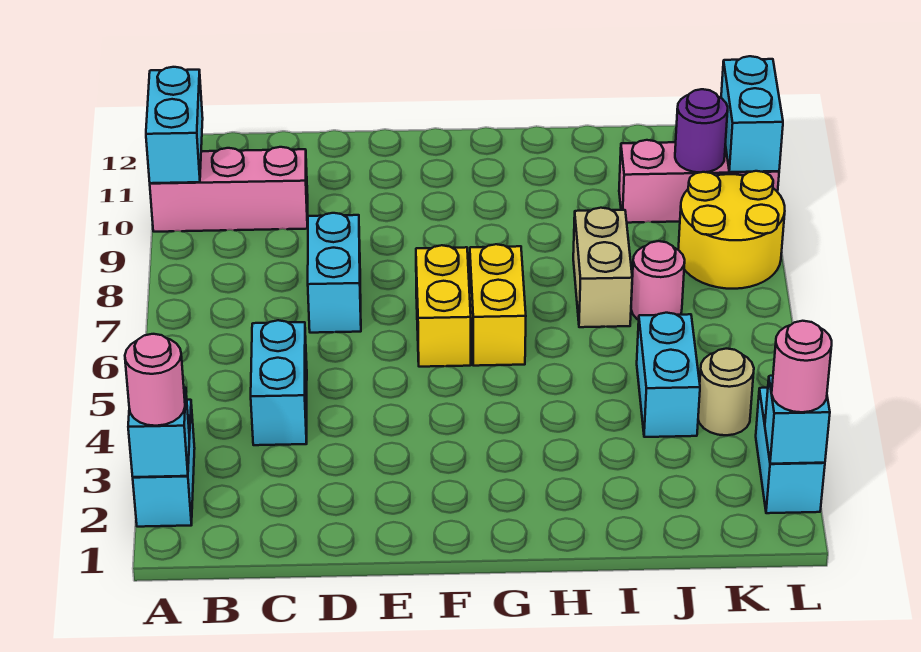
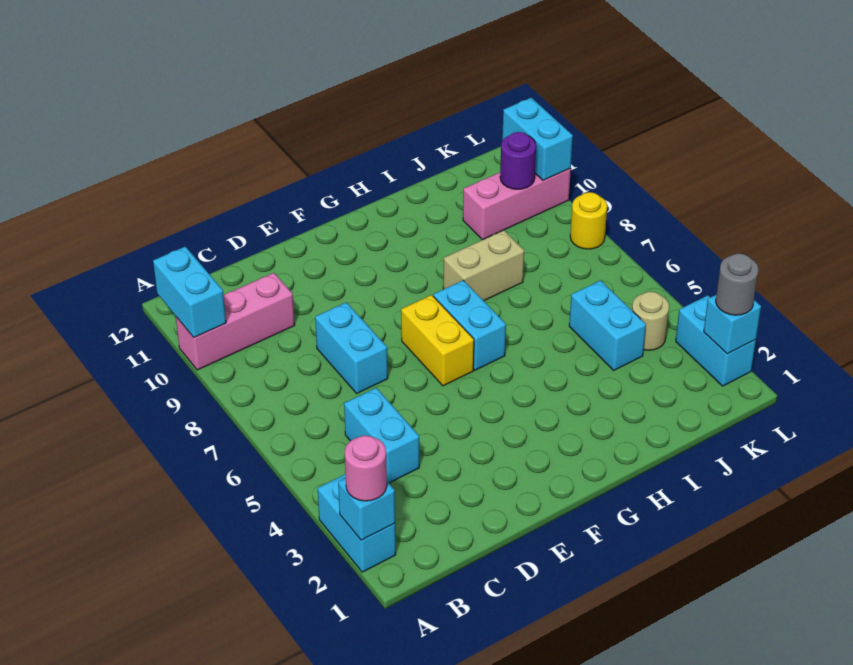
yellow 1x2 brick [470,244,526,366] -> cyan 1x2 brick [433,280,506,370]
tan 1x2 brick [573,208,632,327] -> tan 1x2 brick turned to [443,230,524,301]
pink 1x1 round brick [631,241,685,320] -> none
yellow 2x2 round brick [678,171,785,289] -> yellow 1x1 round brick [570,192,607,249]
pink 1x1 round brick [772,321,832,412] -> grey 1x1 round brick [716,253,759,315]

